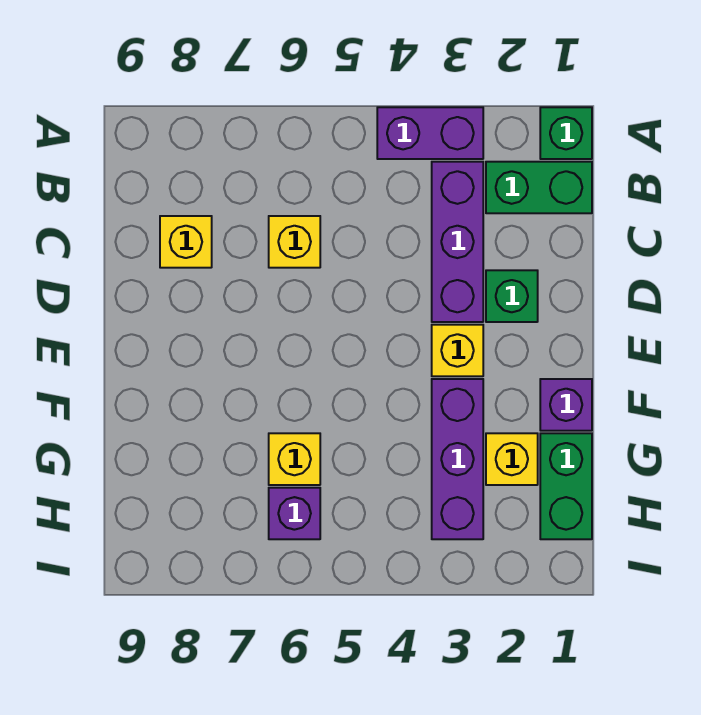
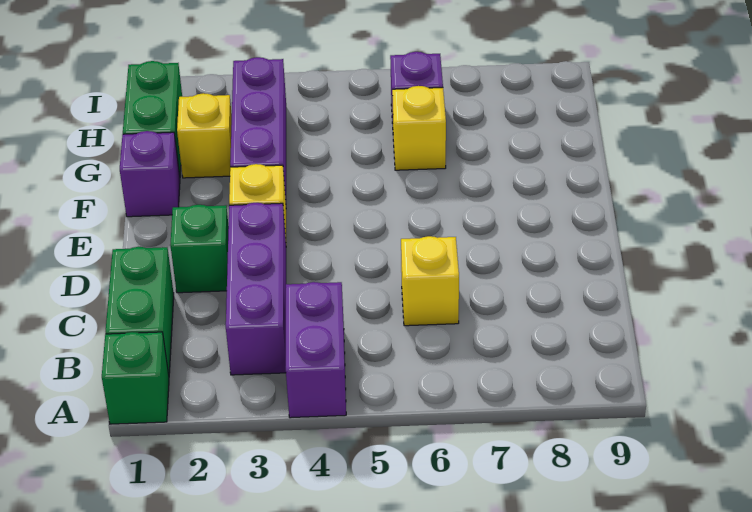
purple 1x2 brick [377,107,483,159] -> purple 1x2 brick turned to [286,282,346,418]
green 1x2 brick [486,162,592,213] -> green 1x2 brick turned to [106,247,174,375]
yellow 1x1 brick [160,216,212,268] -> none

